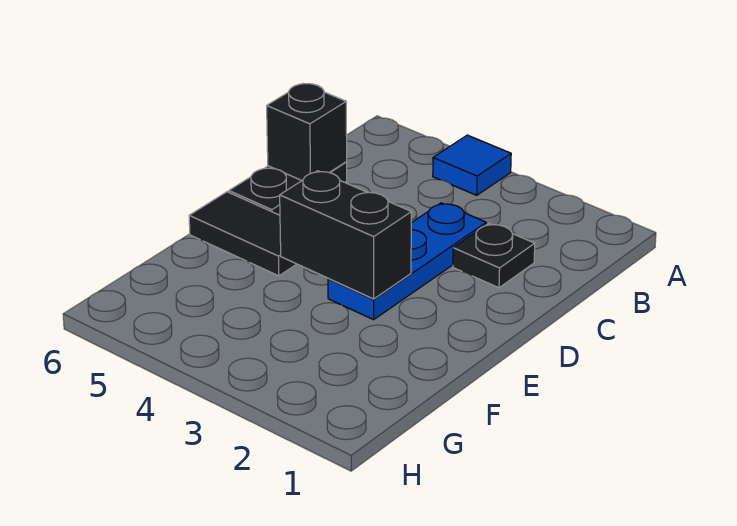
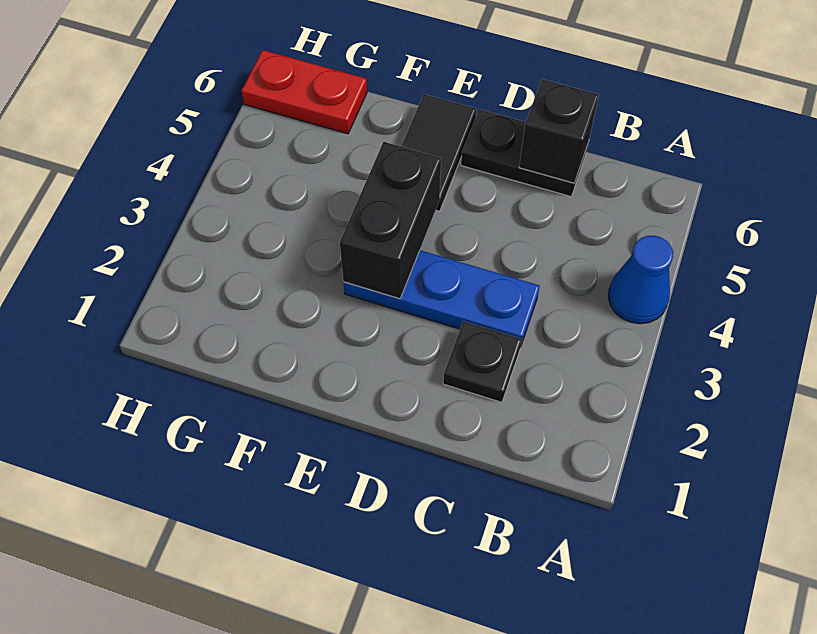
blue 1x1 tile [433,135,511,195] -> blue 1x1 cone [608,236,673,324]
none -> red 1x2 plate [242,50,367,134]

